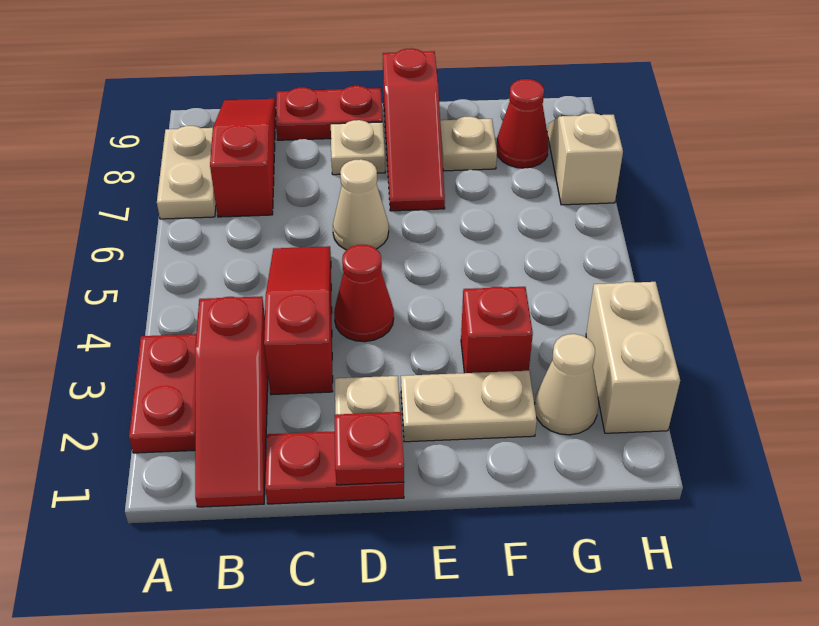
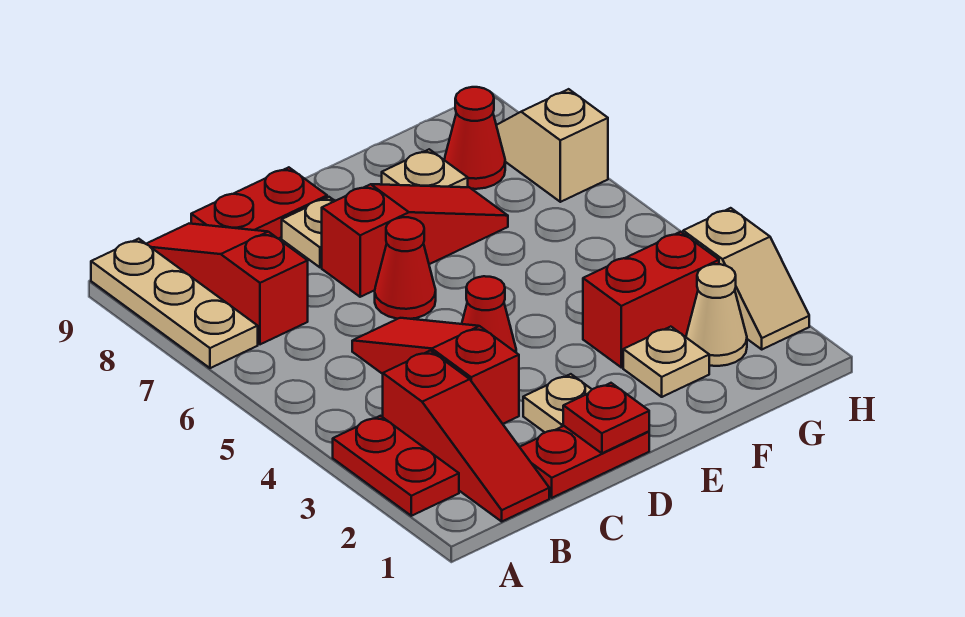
tan 1x2 plate [157,126,216,219] -> tan 1x3 plate [91,239,258,368]
tan 1x1 cone [333,159,389,250] -> red 1x1 cone [375,217,436,319]
tan 1x2 plate [401,371,537,442] -> tan 1x1 plate [623,327,709,397]
red 1x3 slope [383,48,445,211] -> red 1x3 slope turned to [322,184,508,297]
red 1x1 brick [461,287,533,373] -> red 1x2 brick [583,232,719,368]
tan 1x2 brick [586,282,680,433] -> tan 1x2 slope [683,208,809,349]

